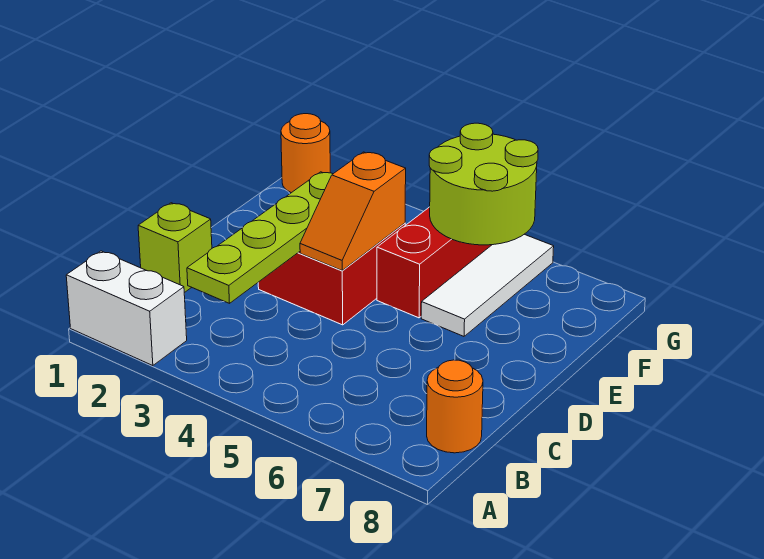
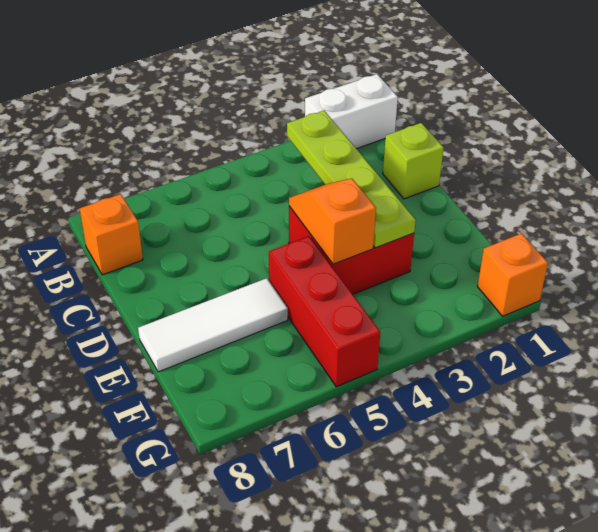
orange 1x1 round brick [427,360,483,453] -> orange 1x1 brick [80,194,143,275]
white 1x3 tile [421,234,554,336] -> white 1x3 tile turned to [138,278,288,372]
lime 2x2 round brick [429,123,538,245] -> none
orange 1x1 round brick [281,114,330,193] -> orange 1x1 brick [478,233,548,316]

